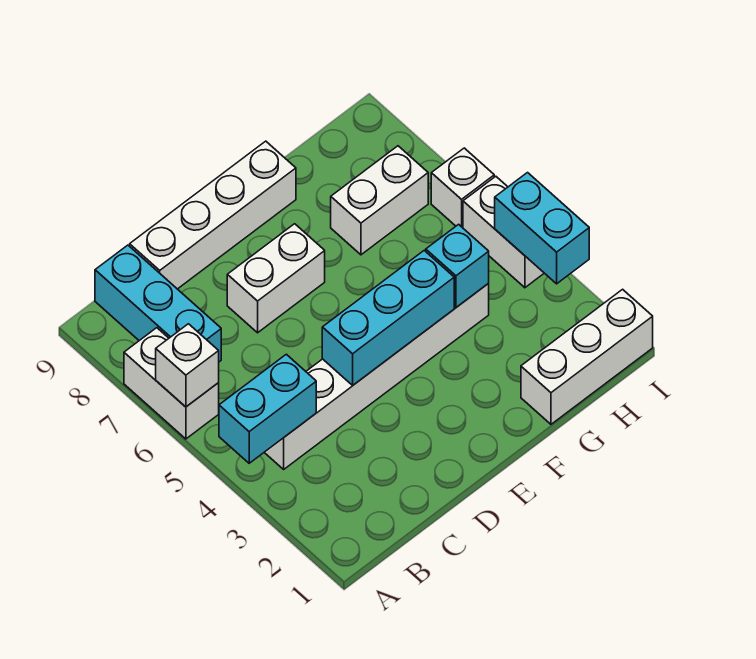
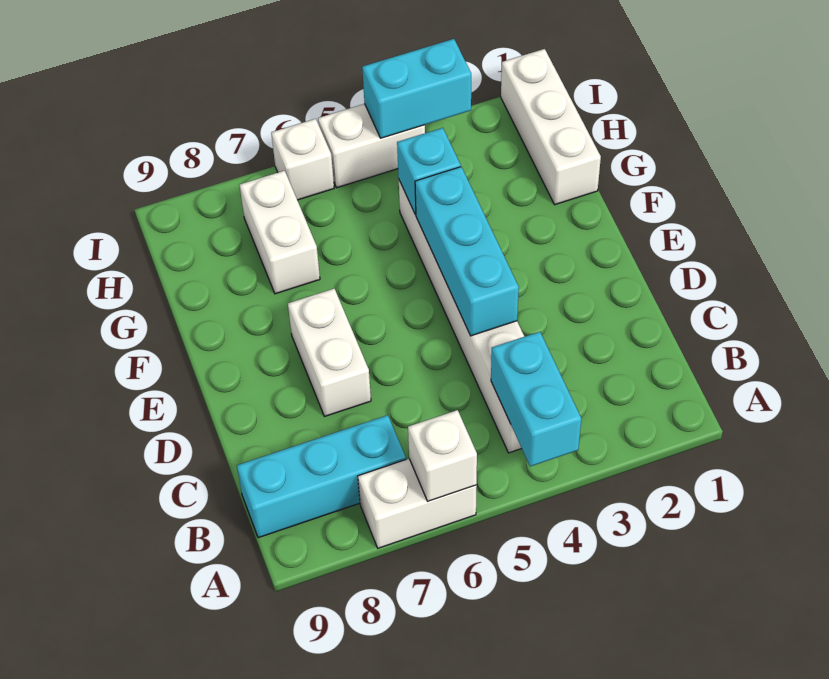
white 1x4 brick [130,141,296,289] -> none

